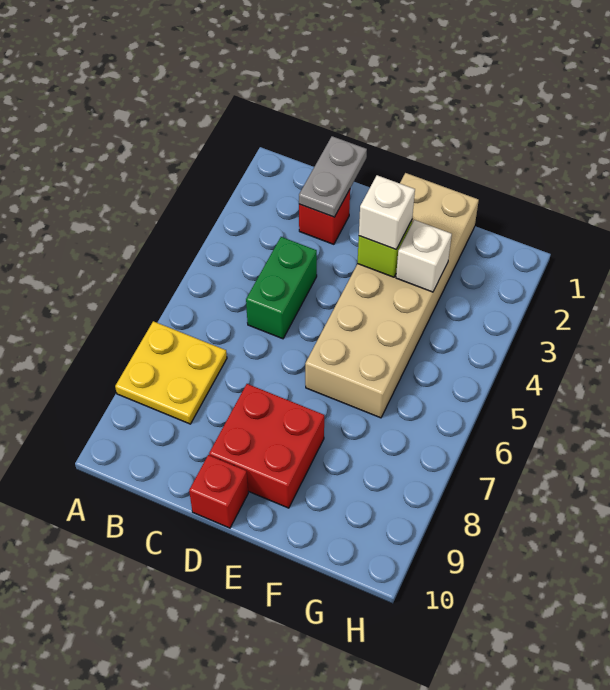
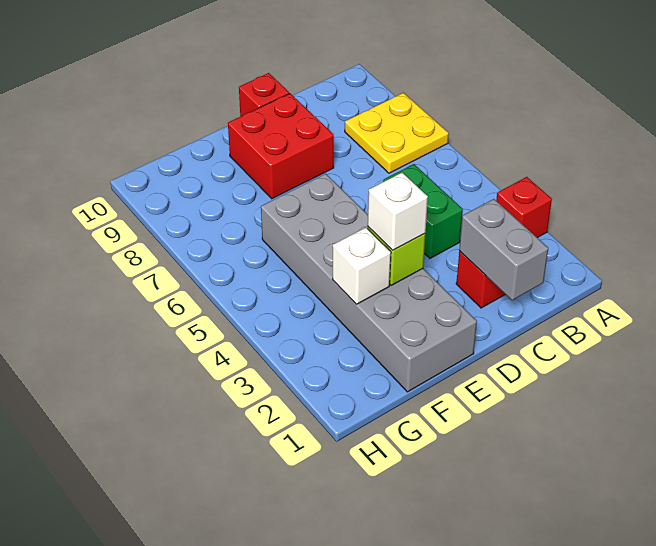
none -> red 1x1 brick [496,177,552,238]
grey 1x2 plate [299,136,367,217] -> grey 1x2 brick [459,199,548,300]
tan 2x6 brick [305,173,479,418] -> grey 2x6 brick [261,174,477,392]

